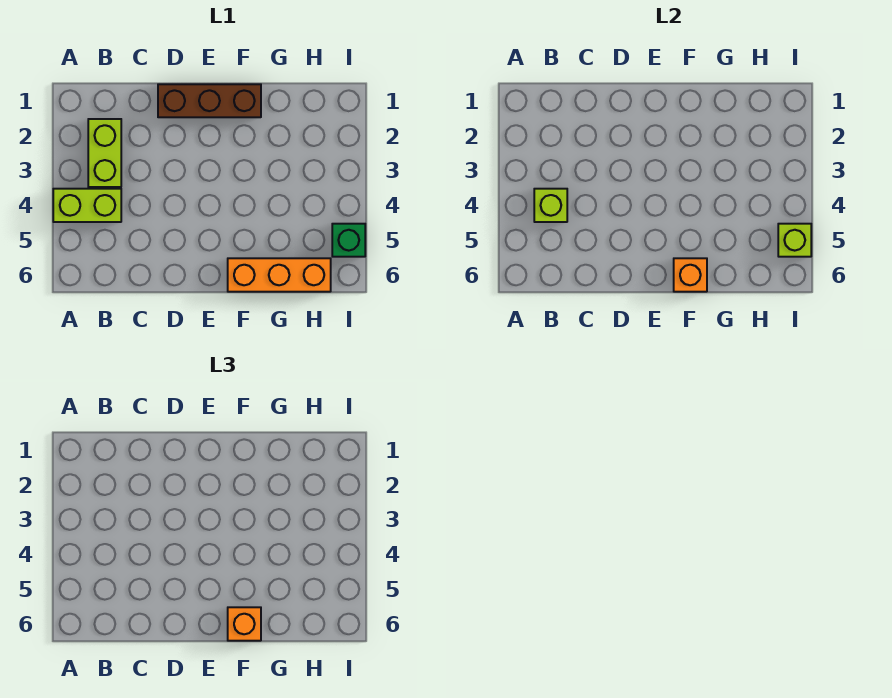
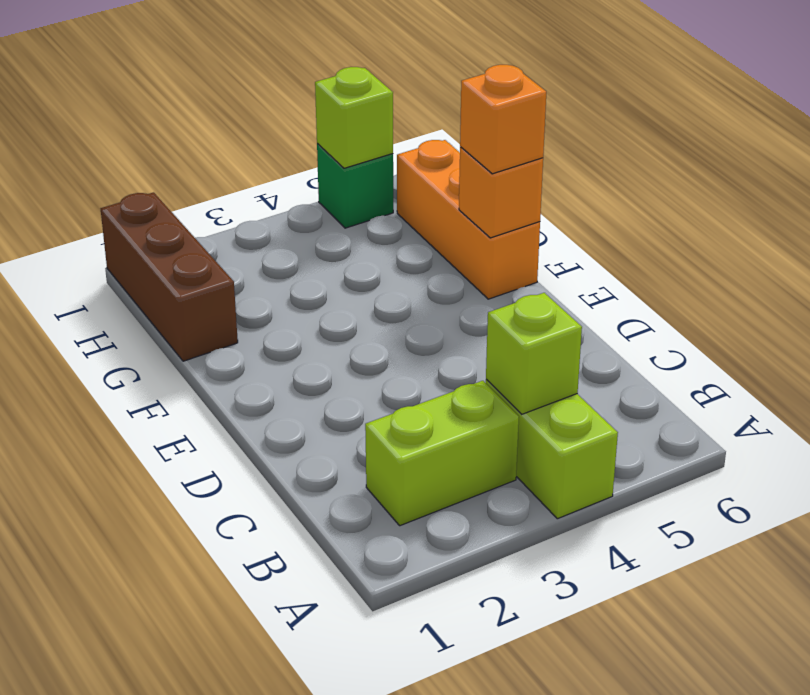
brown 1x3 brick [158,84,261,117] -> brown 1x3 brick moved to [101,192,238,361]

